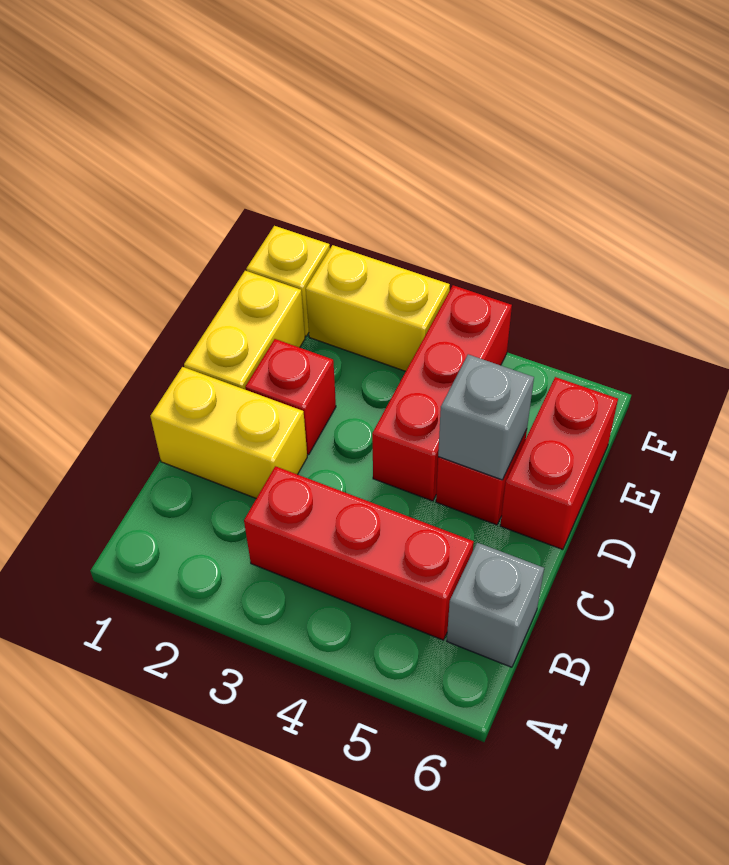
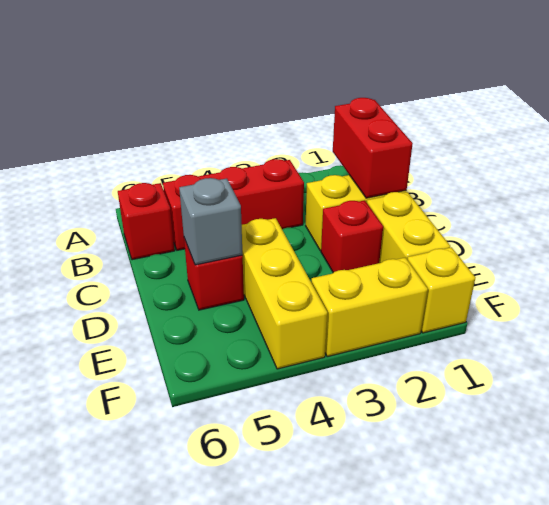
grey 1x1 brick [447,543,544,667] -> red 1x1 brick [118,183,175,260]
red 1x3 brick [372,285,512,501] -> yellow 1x3 brick [242,218,327,369]
red 1x2 brick [500,377,618,550] -> red 1x2 brick moved to [333,98,413,198]

